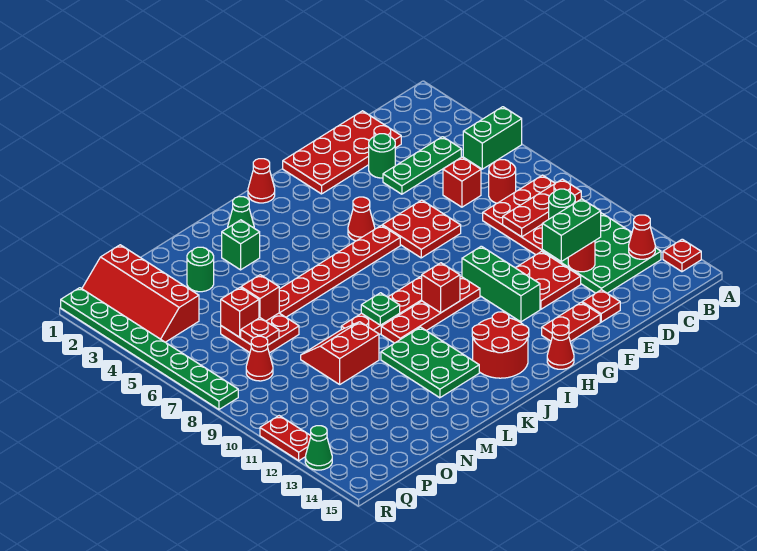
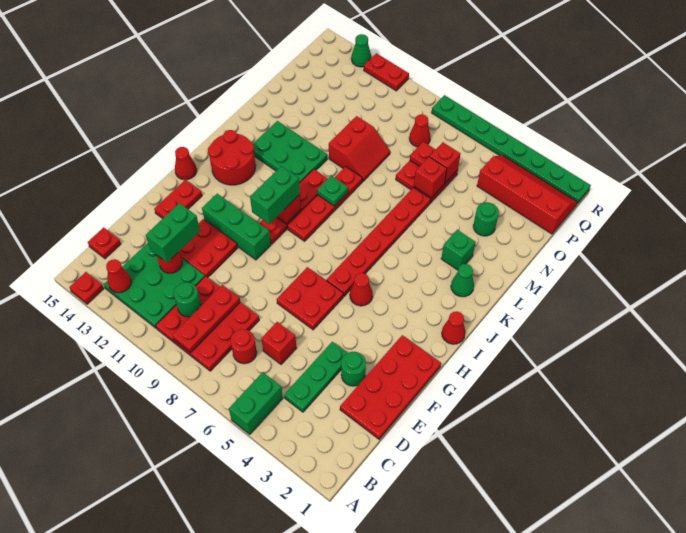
red 1x1 plate [582,290,620,322] -> red 1x1 plate moved to [88,227,121,259]
none -> green 1x2 brick [250,166,300,224]

